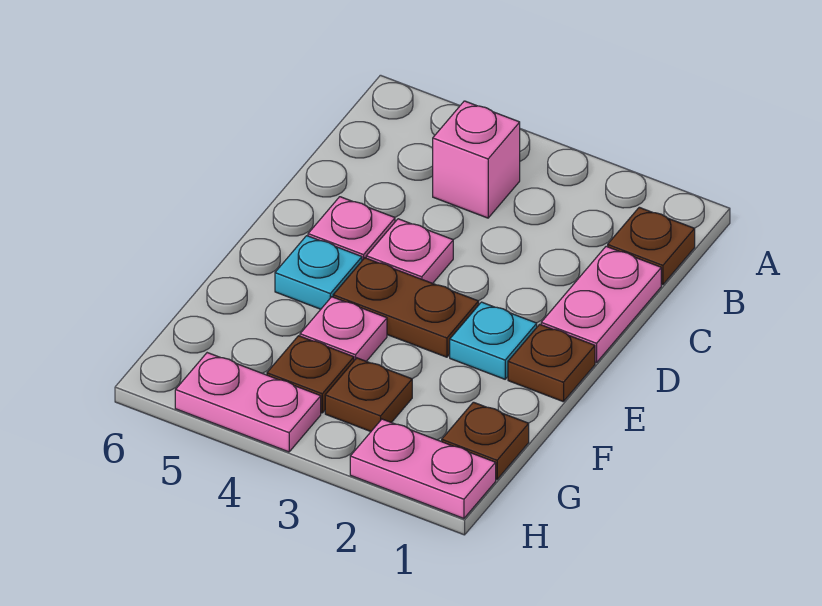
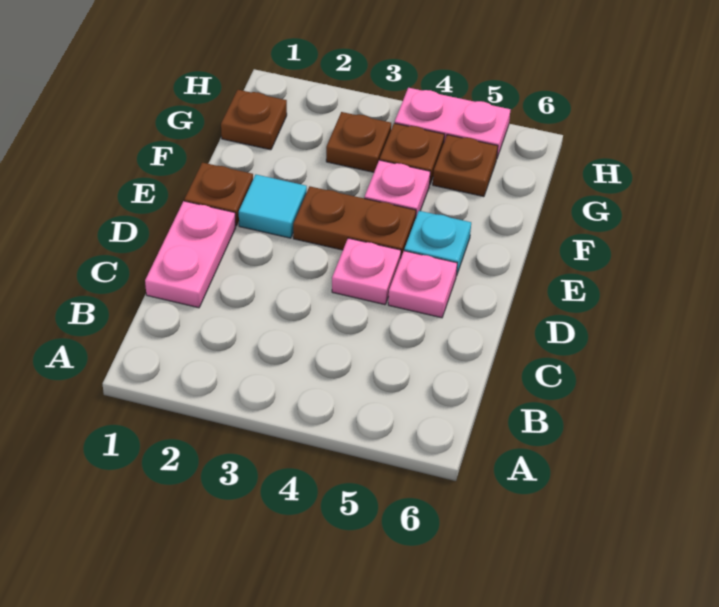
brown 1x1 plate [608,207,695,285] -> brown 1x1 plate moved to [433,135,498,197]
pink 1x1 brick [433,101,520,218] -> none
cyan 1x1 plate [450,302,537,379] -> cyan 1x1 tile [239,175,307,238]
pink 1x2 plate [350,419,496,518] -> none

